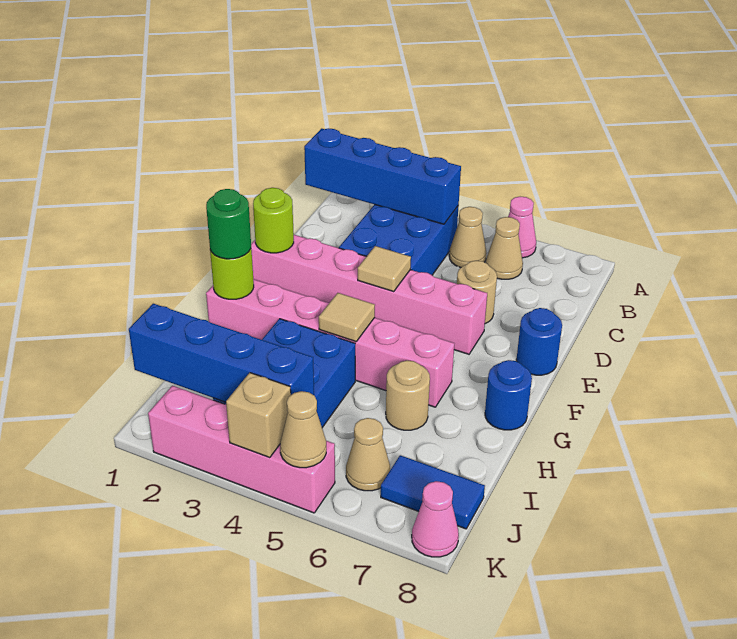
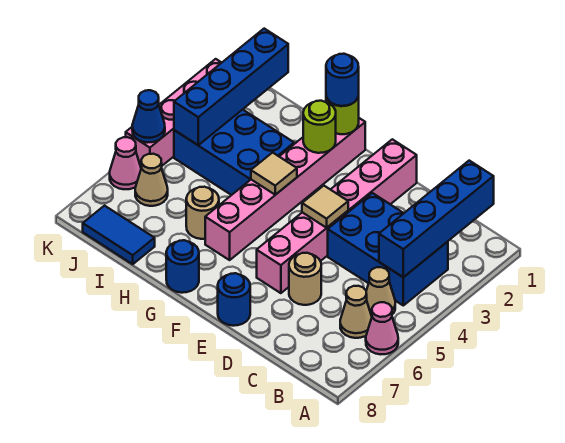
lime 1x1 round brick [253,188,294,253] -> lime 1x1 round brick moved to [303,101,336,153]
green 1x1 round brick [206,189,251,259] -> blue 1x1 round brick [326,54,359,106]
blue 1x2 tile [381,455,485,529] -> blue 1x2 tile turned to [83,206,155,264]
tan 1x1 brick [226,373,291,458] -> none
tan 1x1 cone [280,391,326,468] -> blue 1x1 cone [132,90,165,143]
pink 1x1 cone [412,481,459,557] -> pink 1x1 cone moved to [110,137,141,189]

